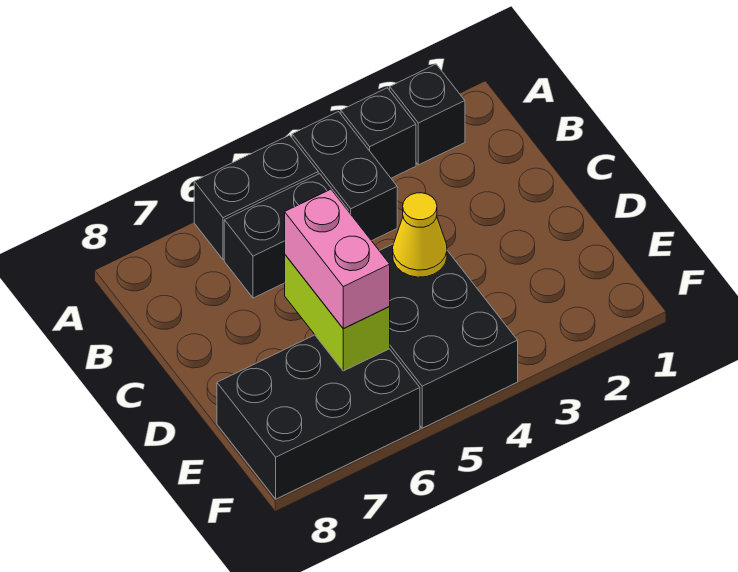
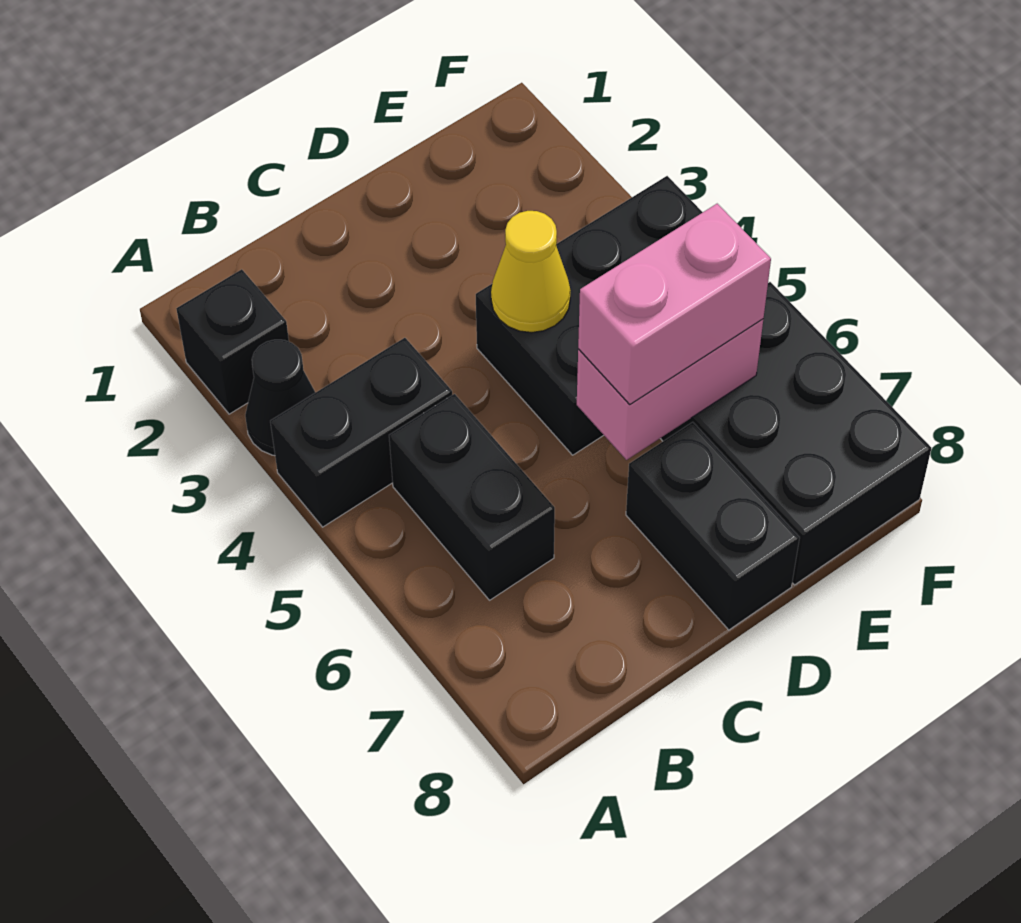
black 1x1 brick [341,88,416,178] -> black 1x1 cone [245,340,316,456]
black 1x2 brick [194,135,318,260] -> black 1x2 brick moved to [626,422,800,630]
lime 1x2 brick [285,255,390,371] -> pink 1x2 brick [577,319,763,460]

